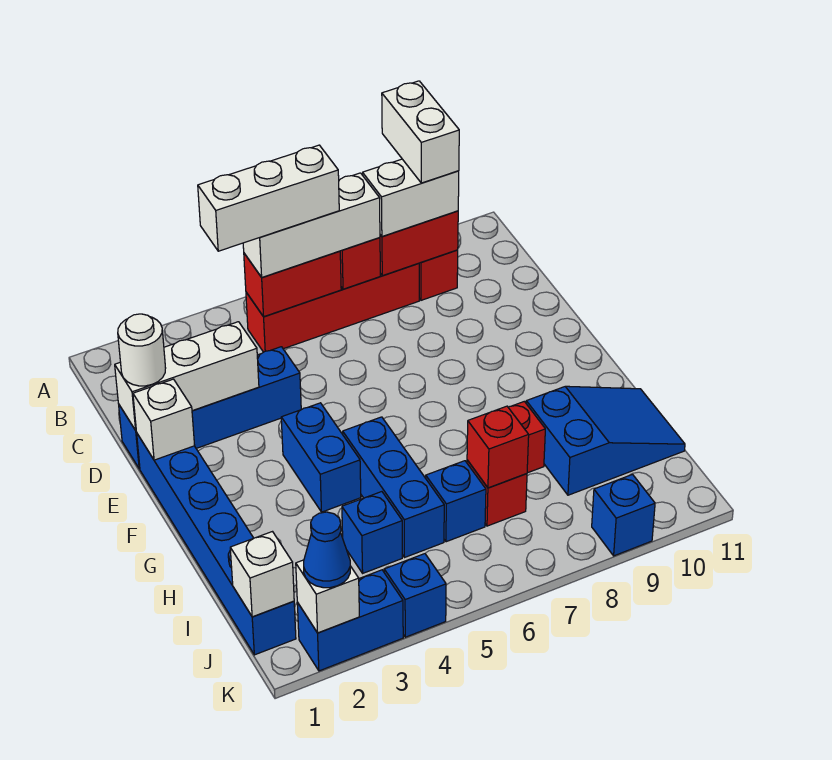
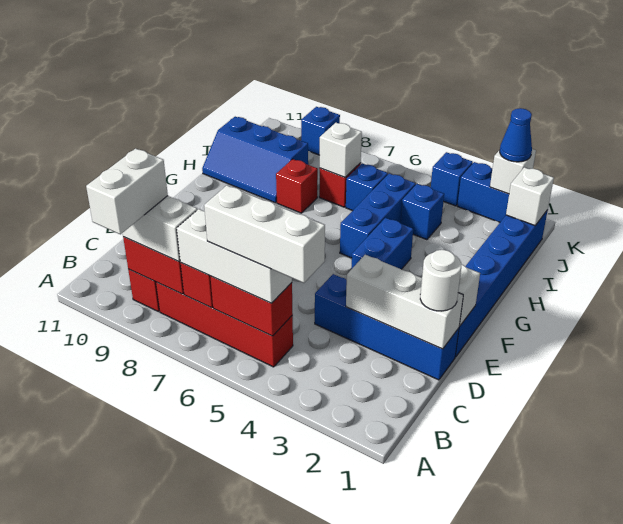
blue 2x3 slope [526,386,685,495] -> blue 2x3 slope turned to [202,117,308,203]
red 1x1 brick [467,406,529,488] -> white 1x1 brick [320,123,362,177]

